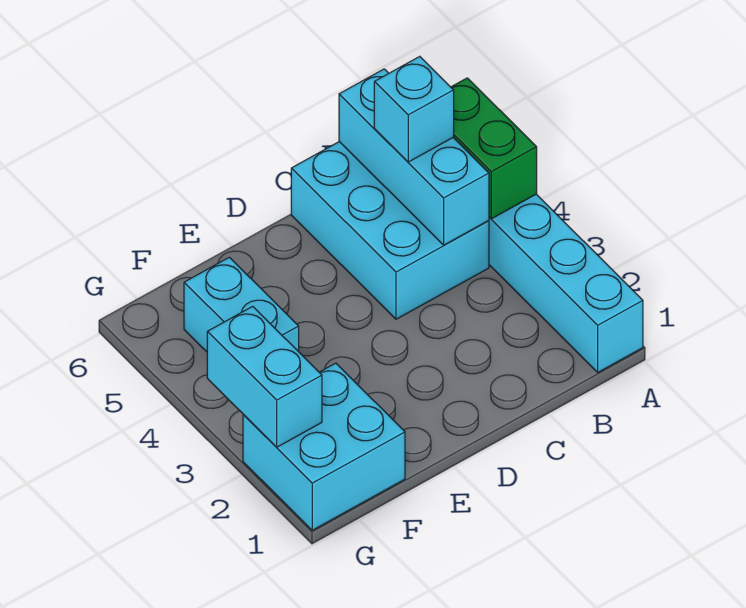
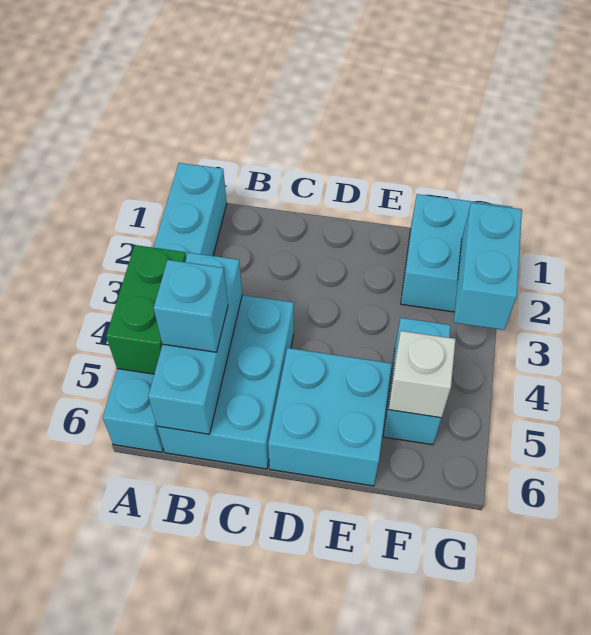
none -> cyan 2x2 brick [268,348,392,486]
none -> white 1x1 brick [389,331,456,418]

